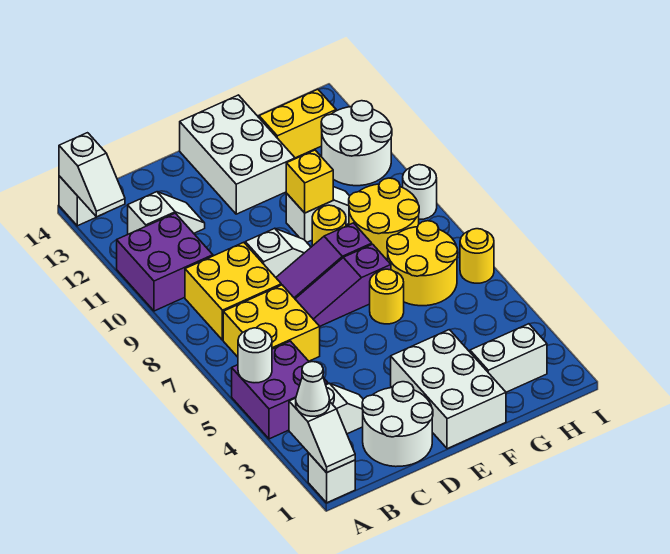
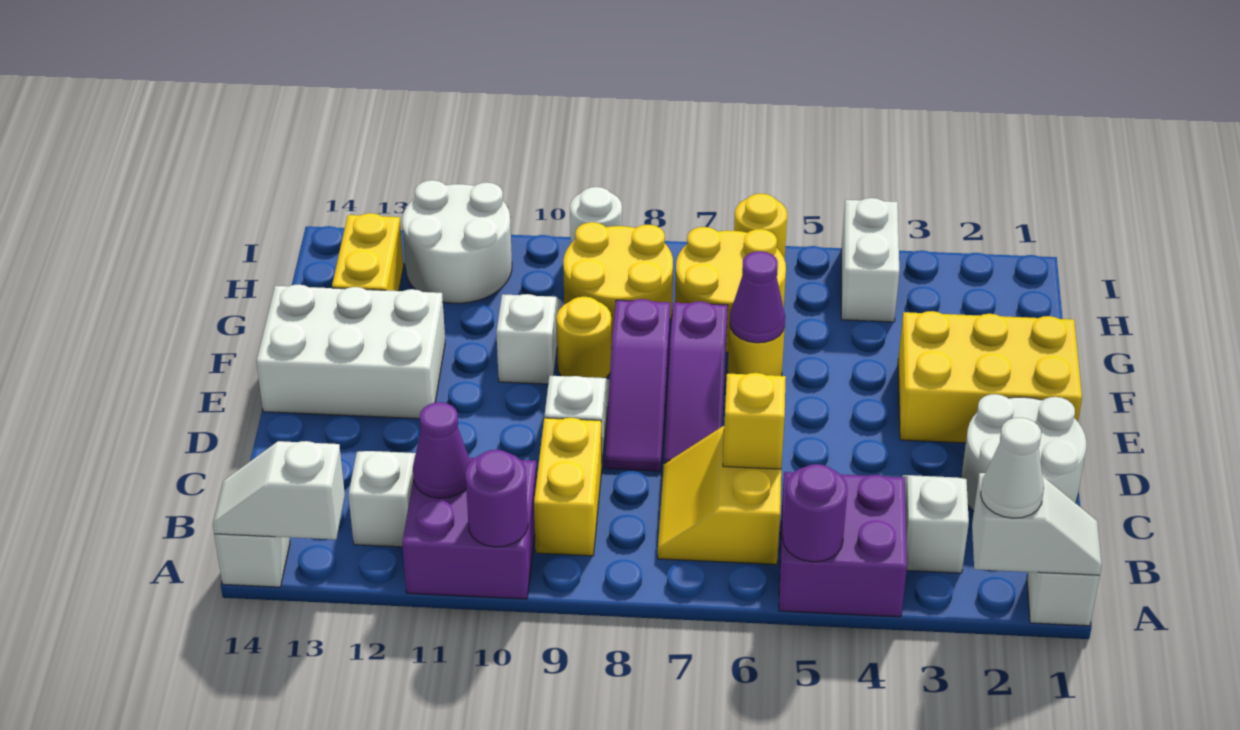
white 1x1 round brick [238,328,272,383] -> purple 1x1 round brick [783,464,848,562]
none -> purple 1x1 round brick [465,450,528,547]
white 1x2 slope [59,133,125,217] -> white 1x2 slope turned to [213,441,345,540]
yellow 2x2 brick [223,285,320,361] -> yellow 2x2 slope [658,426,781,564]
yellow 2x2 brick [185,242,281,340] -> yellow 1x2 brick [534,418,602,556]
none -> purple 1x1 cone [413,402,470,498]
white 2x3 brick [391,330,506,449] -> yellow 2x3 brick [898,311,1082,443]
none -> purple 1x1 cone [730,251,785,343]
yellow 1x1 brick [286,150,333,213] -> yellow 1x1 brick moved to [723,373,786,469]
white 1x2 brick [470,324,547,392] -> white 1x2 brick moved to [841,198,899,322]

